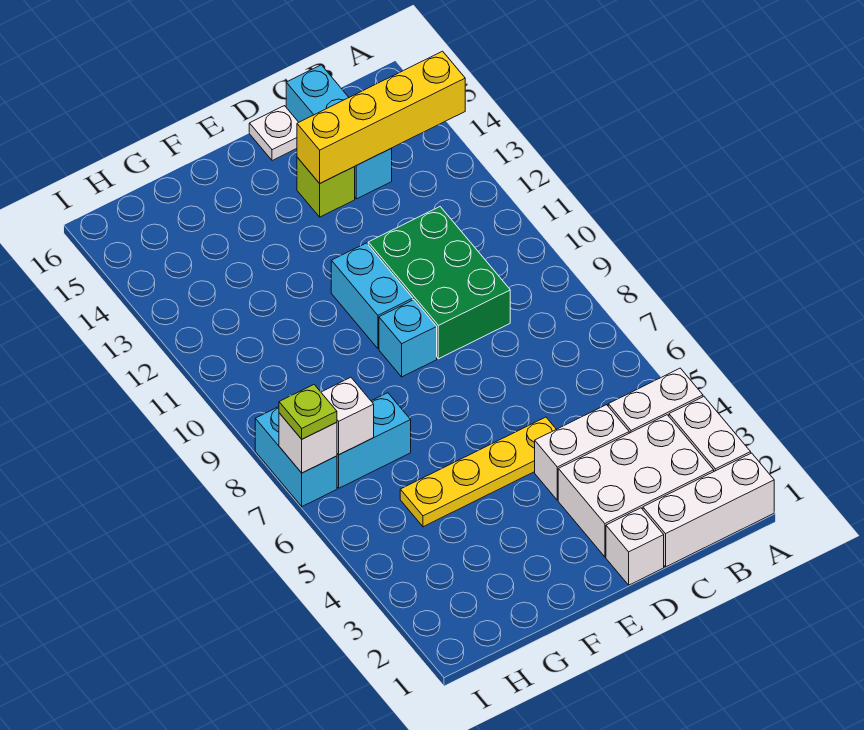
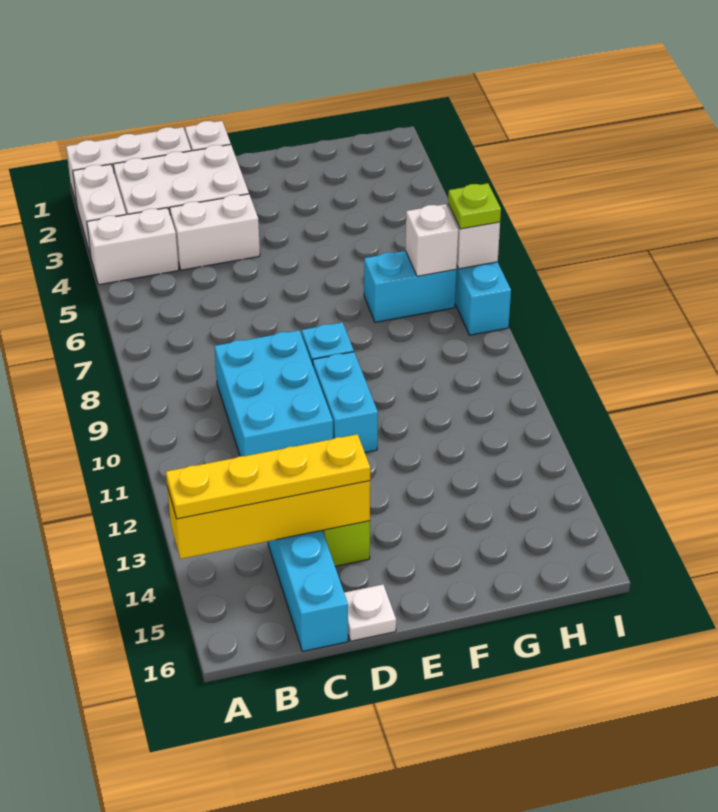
green 2x3 brick [368,207,510,359] -> cyan 2x3 brick [214,330,333,456]
yellow 1x4 plate [400,417,556,527] -> yellow 1x4 plate moved to [166,434,370,519]

